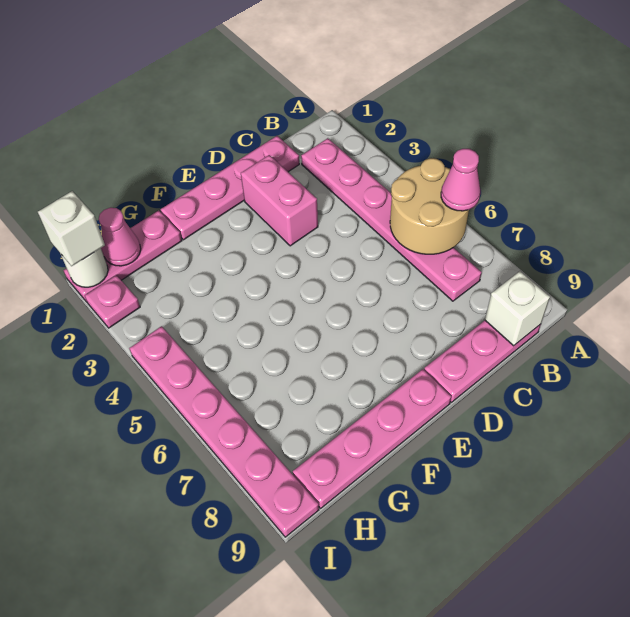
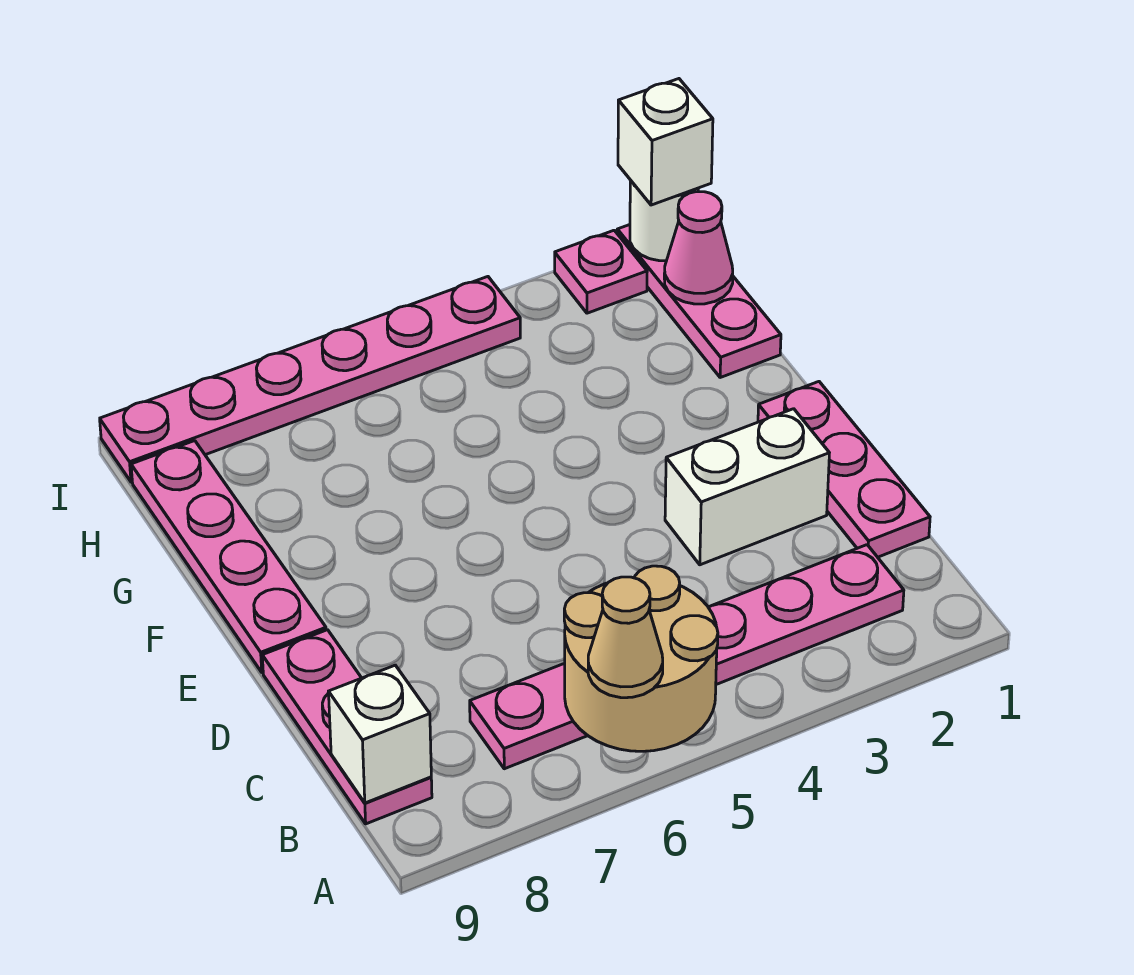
pink 1x1 cone [441,149,480,211] -> tan 1x1 cone [588,577,663,698]
pink 1x4 plate [161,136,299,240] -> pink 1x3 plate [758,382,930,557]
pink 1x2 brick [241,155,318,246] -> white 1x2 brick [665,409,829,565]

